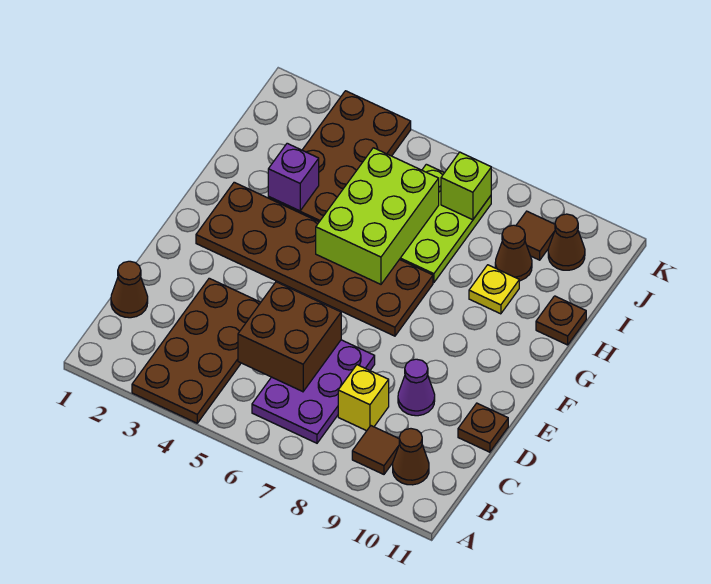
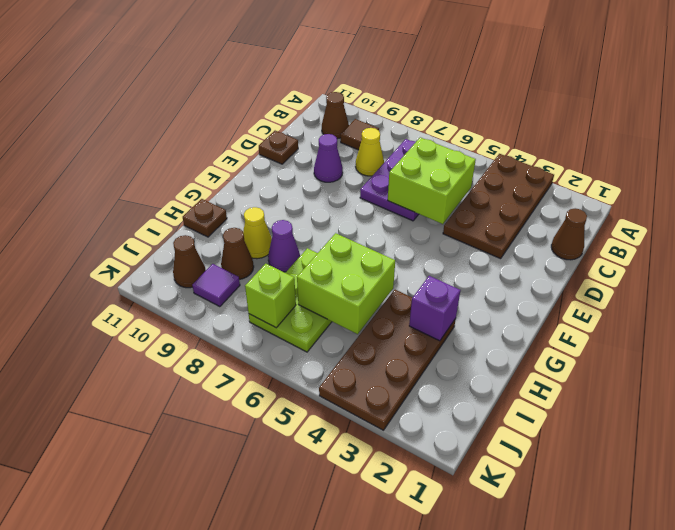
brown 2x2 brick [238,282,341,392] -> lime 2x2 brick [388,137,476,224]
yellow 1x1 brick [338,365,389,431] -> yellow 1x1 cone [356,128,384,176]
brown 2x6 plate [196,182,433,336] -> none
lime 2x3 brick [316,148,439,284] -> lime 2x2 brick [297,233,395,334]
none -> purple 1x1 cone [268,220,300,272]
yellow 1x1 plate [469,265,519,314] -> yellow 1x1 cone [243,207,272,259]
brown 1x1 tile [516,211,555,260] -> purple 1x1 tile [192,264,240,307]

